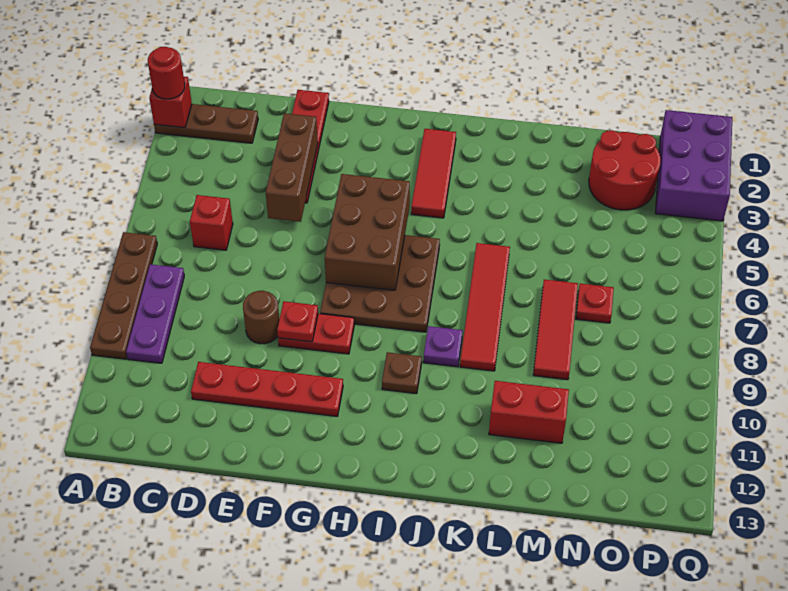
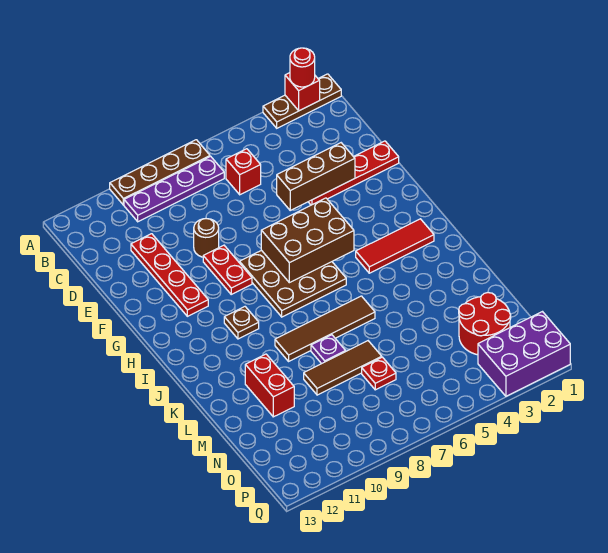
brown 1x3 plate [154,104,258,143] -> brown 1x3 plate turned to [263,74,341,128]
purple 1x3 plate [126,264,184,363] -> purple 1x4 plate [124,156,224,222]
red 1x1 plate [277,301,318,342] -> none
purple 1x1 plate [423,326,463,367] -> purple 1x1 plate moved to [311,335,346,364]
red 1x4 tile [460,243,510,371] -> brown 1x4 tile [275,296,375,361]
red 1x3 tile [533,279,578,380] -> brown 1x3 tile [304,341,382,395]

